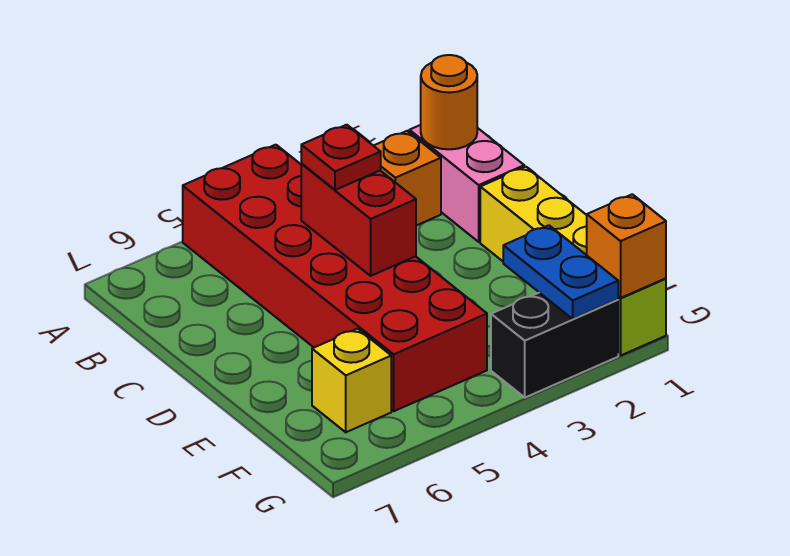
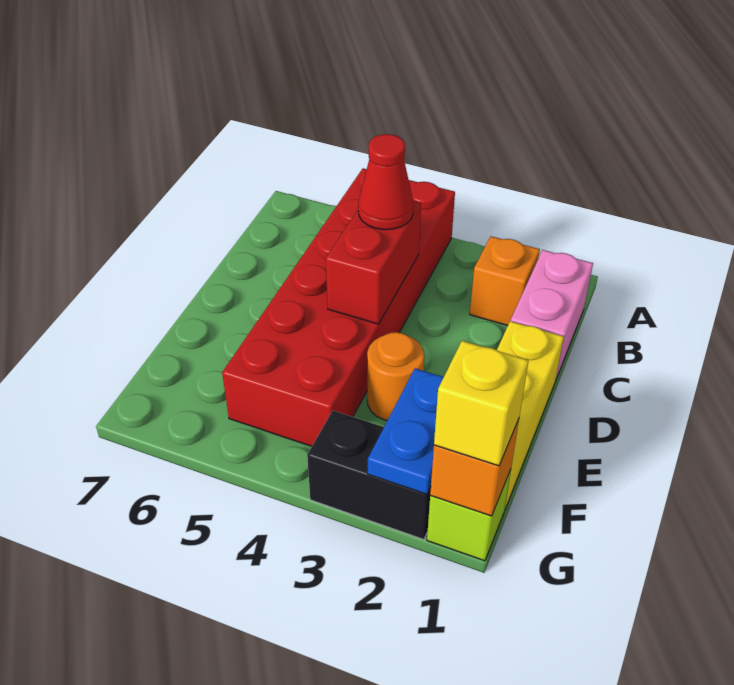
orange 1x1 round brick [421,55,477,149] -> orange 1x1 round brick moved to [367,332,424,421]
red 1x1 plate [301,125,381,190] -> red 1x1 cone [358,134,414,230]
yellow 1x1 brick [312,329,391,432] -> yellow 1x1 brick moved to [434,341,529,466]

